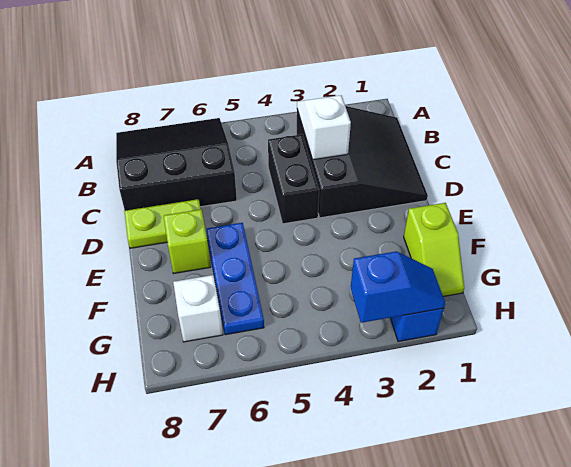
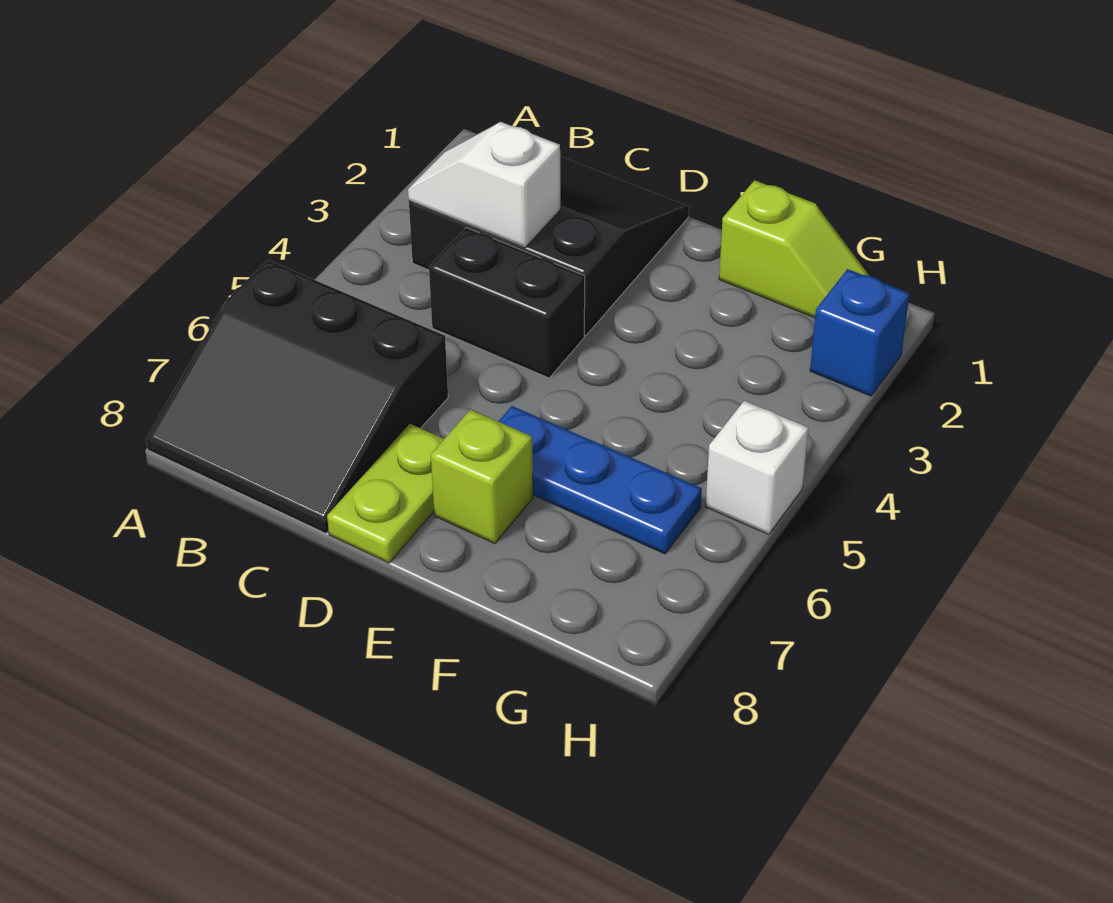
black 3x3 slope [116,118,237,210] -> black 3x3 slope turned to [146,260,448,533]
white 1x1 brick [173,275,223,342] -> white 1x1 brick moved to [706,401,808,535]
blue 1x2 slope [351,251,445,323] -> none

